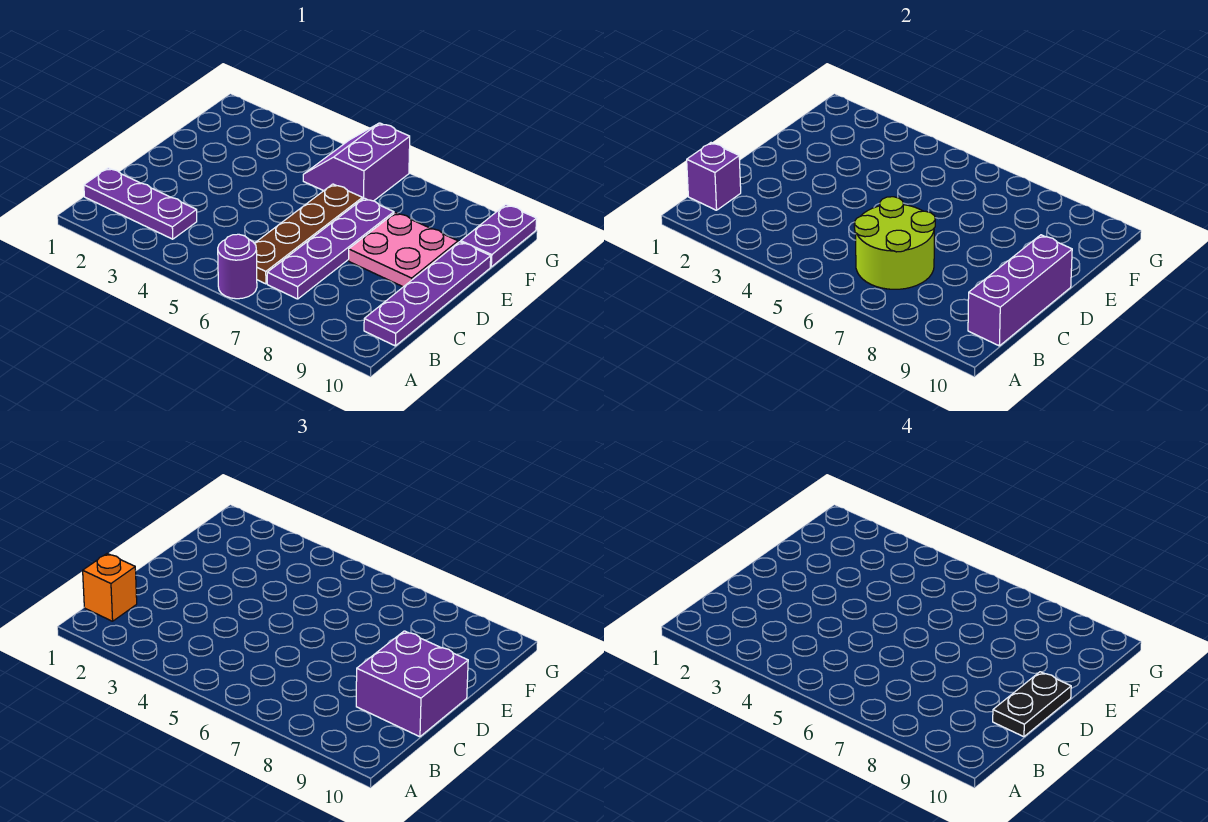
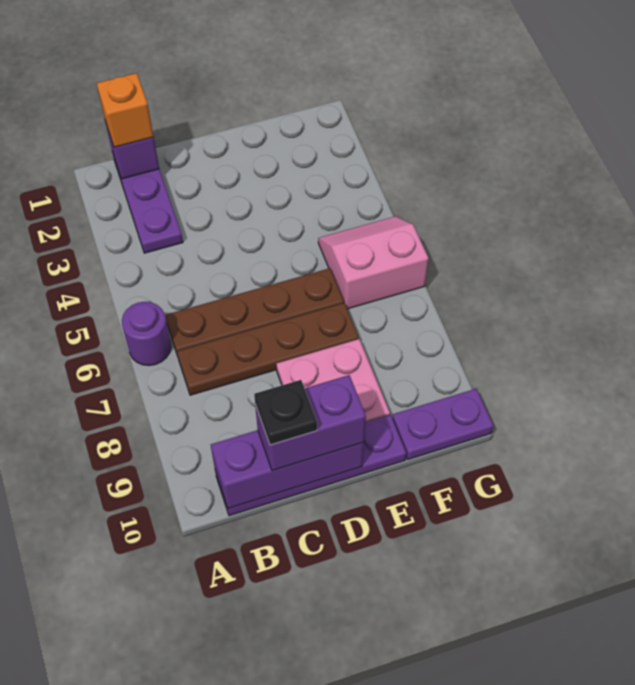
lime 2x2 round brick [854,197,935,289] -> none
purple 1x4 plate [267,198,394,299] -> brown 1x4 plate [177,303,359,395]
purple 2x2 brick [356,631,468,737] -> purple 1x2 brick [255,375,366,471]
black 1x2 plate [993,672,1071,737] -> black 1x1 plate [254,380,317,445]
purple 2x2 slope [303,123,410,201] -> pink 2x2 slope [318,216,429,309]

